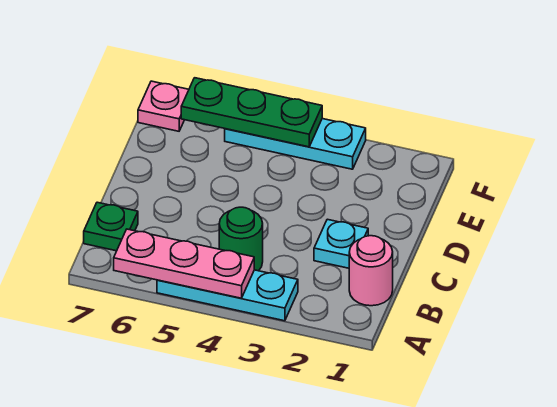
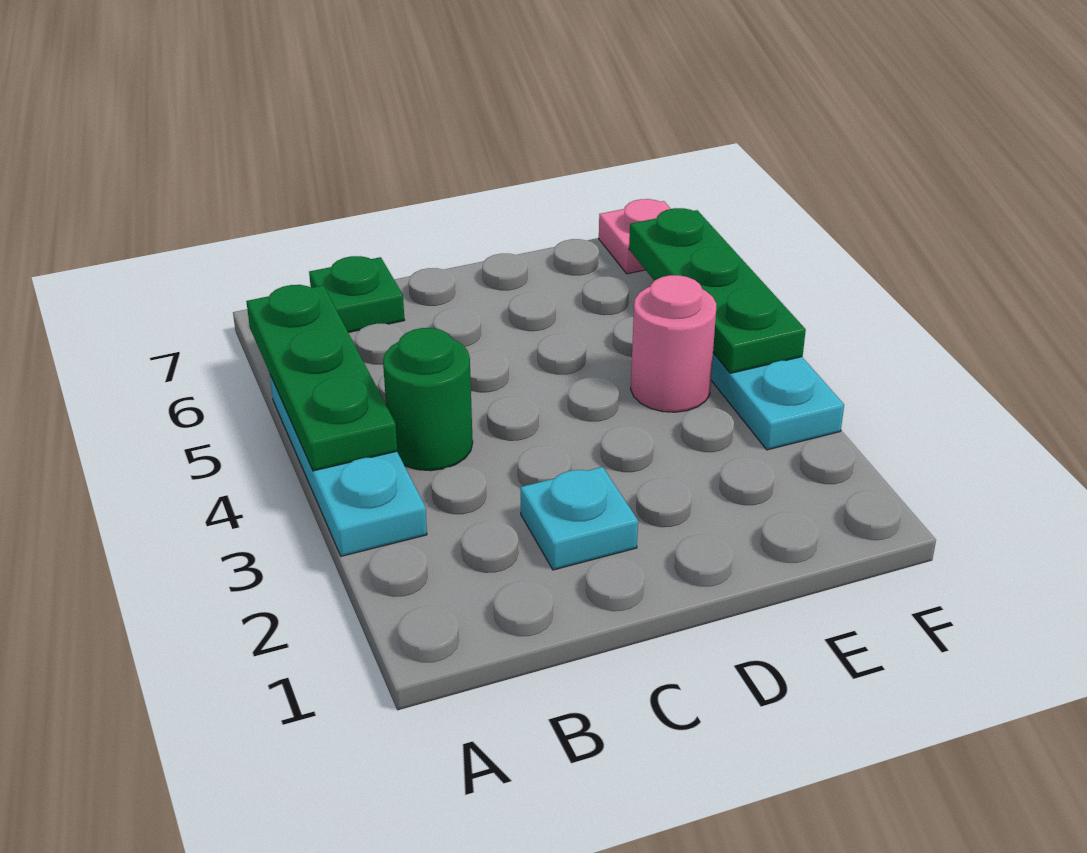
pink 1x3 plate [114,229,254,298] -> green 1x3 plate [246,285,397,471]
pink 1x1 round brick [349,236,393,306] -> pink 1x1 round brick moved to [631,275,716,412]

